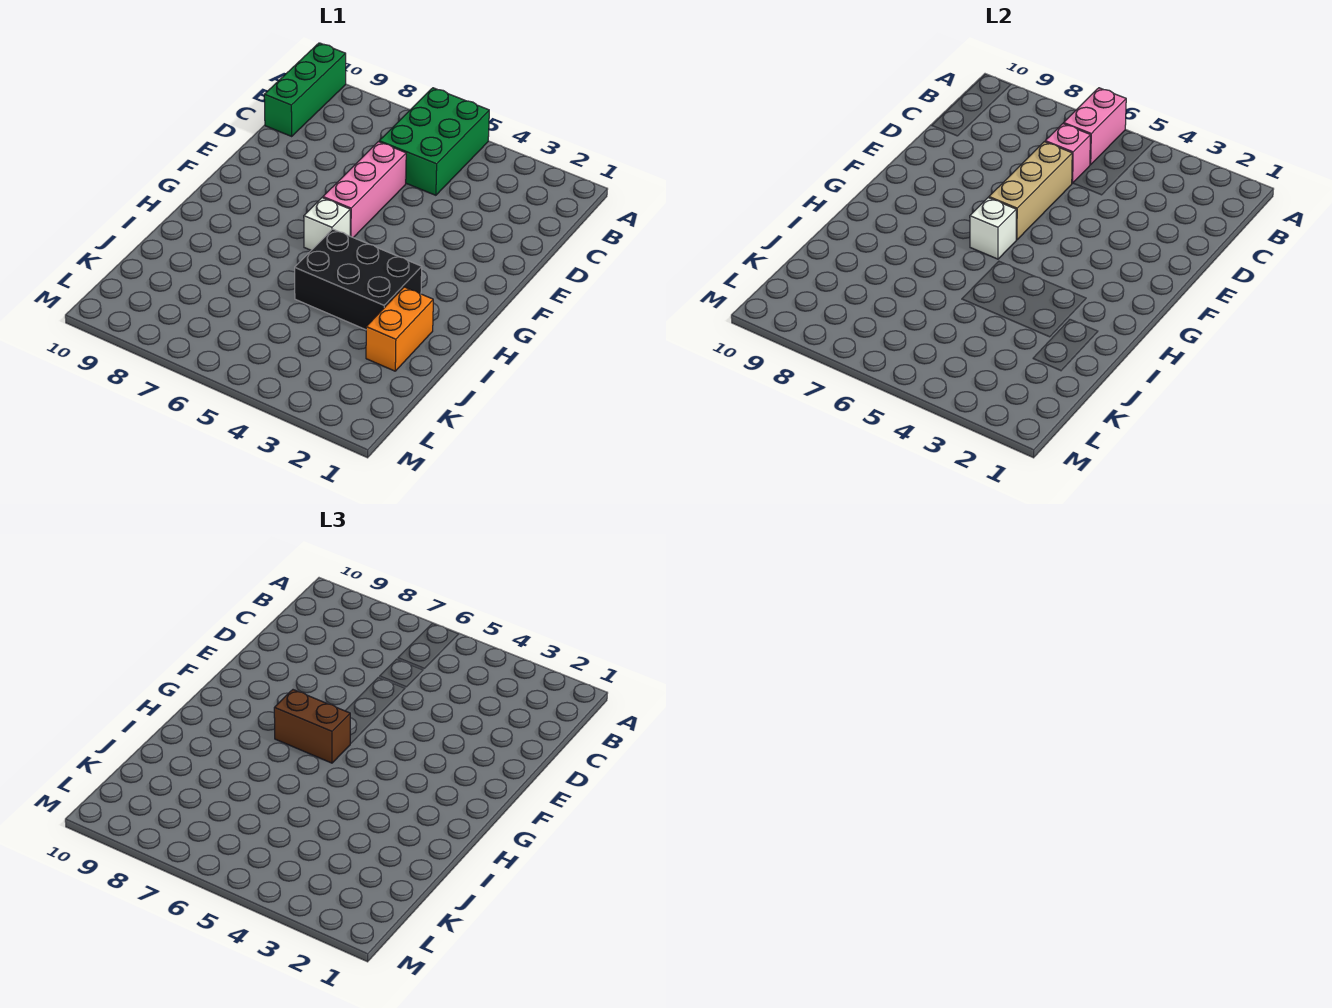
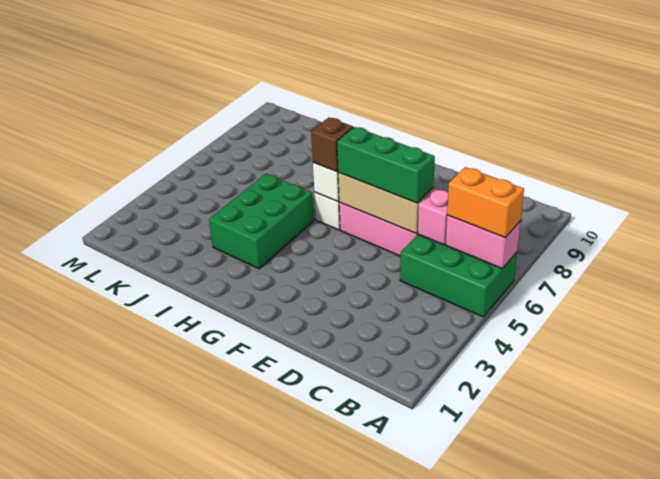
green 1x3 brick [264,43,346,136] -> green 1x3 brick moved to [337,127,435,203]
brown 1x2 brick [274,690,350,763] -> brown 1x1 brick [311,118,353,172]
black 2x3 brick [295,229,422,330] -> green 2x3 brick [209,174,314,269]
orange 1x2 brick [366,287,433,371] -> orange 1x2 brick moved to [447,167,524,238]

